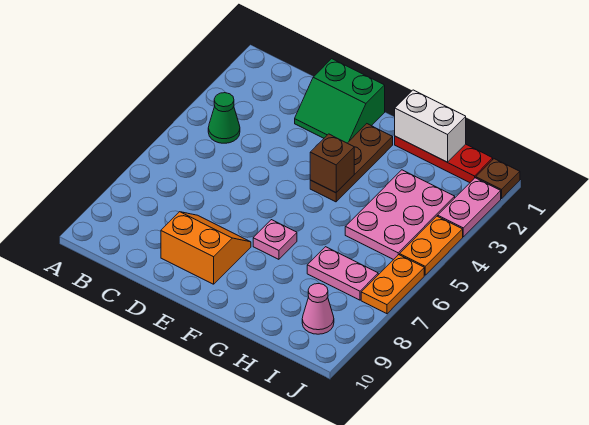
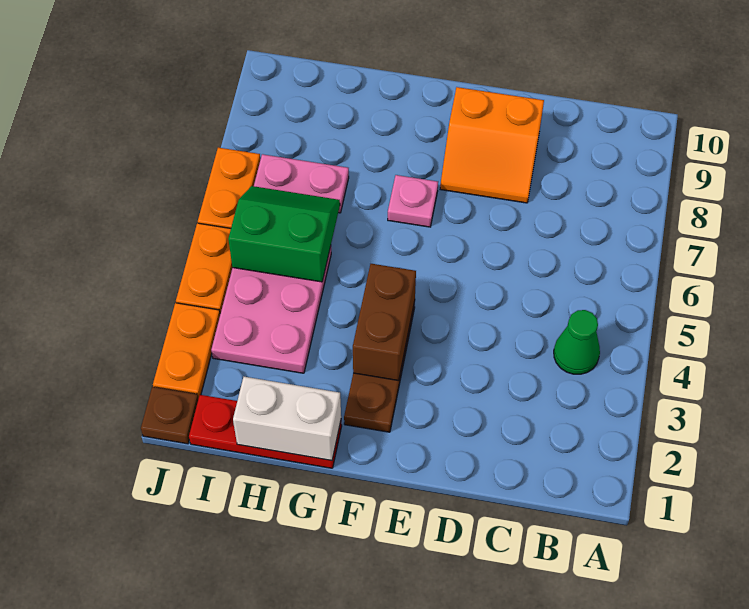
green 2x2 slope [295,59,385,143] -> green 2x2 slope moved to [228,186,340,282]
brown 1x1 brick [310,134,354,193] -> brown 1x2 brick [353,264,416,381]
pink 1x1 cone [302,284,334,334] -> none
pink 1x2 plate [438,178,501,237] -> orange 1x2 plate [153,303,220,399]

